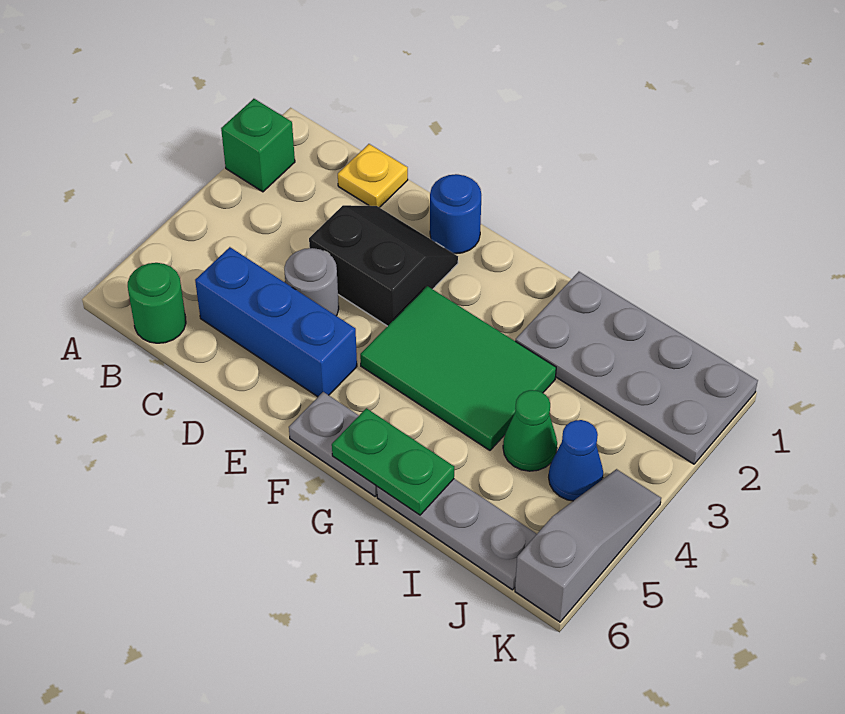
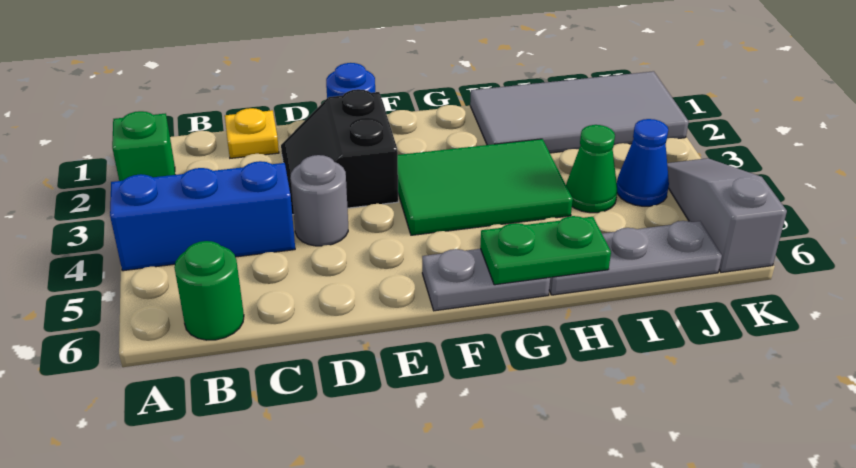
blue 1x3 brick [195,247,357,397] -> blue 1x3 brick moved to [110,161,295,271]
black 2x2 slope [309,205,458,326] -> black 2x2 slope turned to [281,89,398,215]
grey 2x4 plate [515,272,758,464] -> grey 2x4 tile [470,71,689,153]

